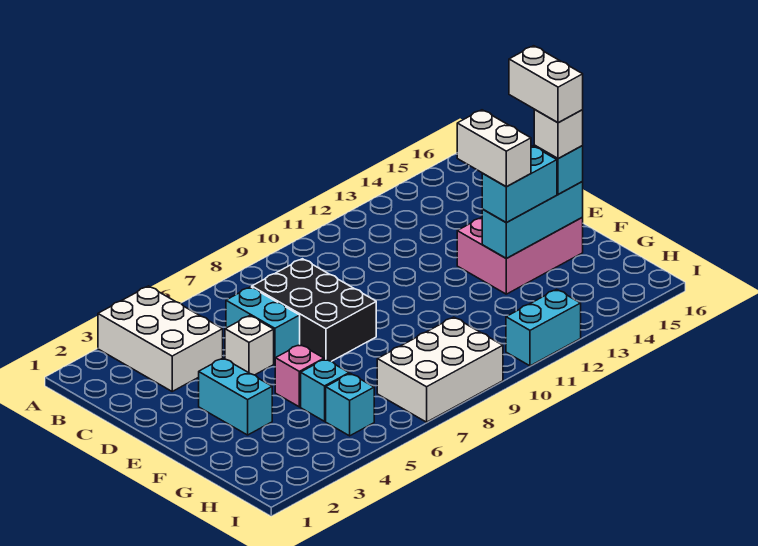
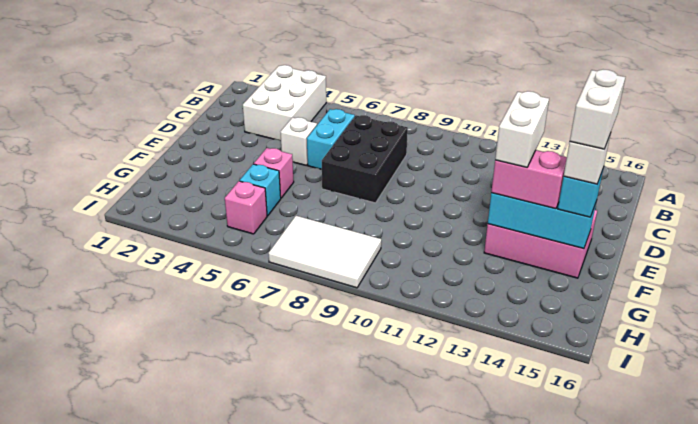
cyan 1x2 brick [199,358,272,435] -> none
cyan 1x2 brick [482,146,557,223] -> pink 1x2 brick [491,150,567,209]
cyan 1x1 brick [326,373,374,436] -> pink 1x1 brick [225,181,267,234]
white 2x3 brick [377,317,503,422] -> white 2x3 tile [269,216,381,288]
cyan 1x2 brick [506,289,581,366] -> none

